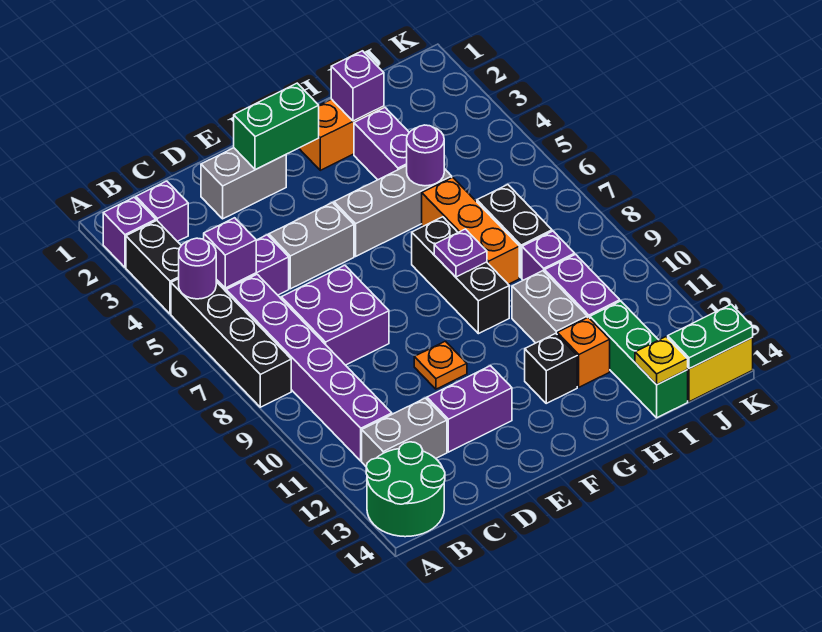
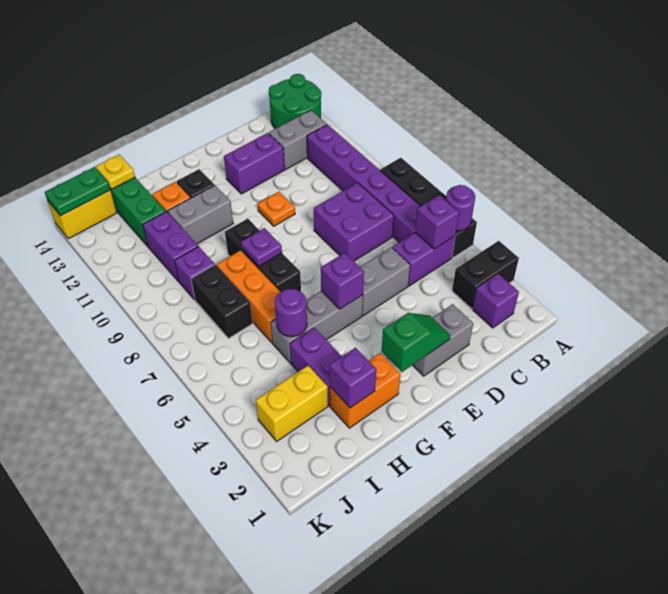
purple 1x1 brick [103,197,156,267] -> purple 1x1 brick moved to [321,253,364,309]
black 1x2 brick [126,221,181,314] -> black 1x2 brick turned to [452,241,519,309]
green 1x2 brick [234,83,319,170] -> green 1x2 slope [381,313,450,372]
grey 1x2 brick [512,271,587,343] -> grey 1x2 brick turned to [168,185,233,244]
none -> yellow 1x2 brick [256,366,328,441]

